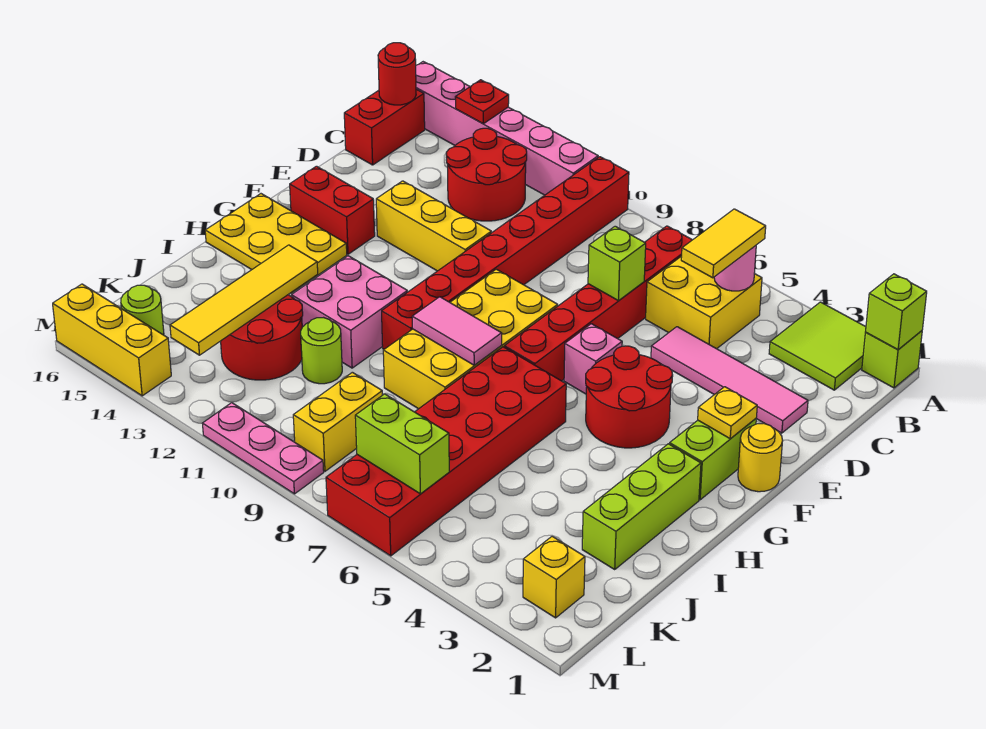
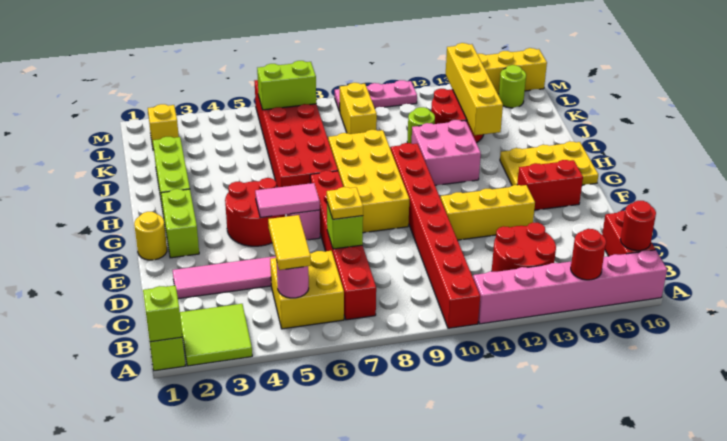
red 1x1 plate [455,80,509,124] -> red 1x1 round brick [571,229,606,280]
yellow 1x1 plate [698,387,757,439] -> yellow 1x1 plate moved to [327,187,363,219]
pink 1x2 tile [412,297,502,365] -> pink 1x2 tile moved to [255,183,320,218]
yellow 1x4 tile [170,245,318,355] -> yellow 1x4 brick [446,43,503,135]

